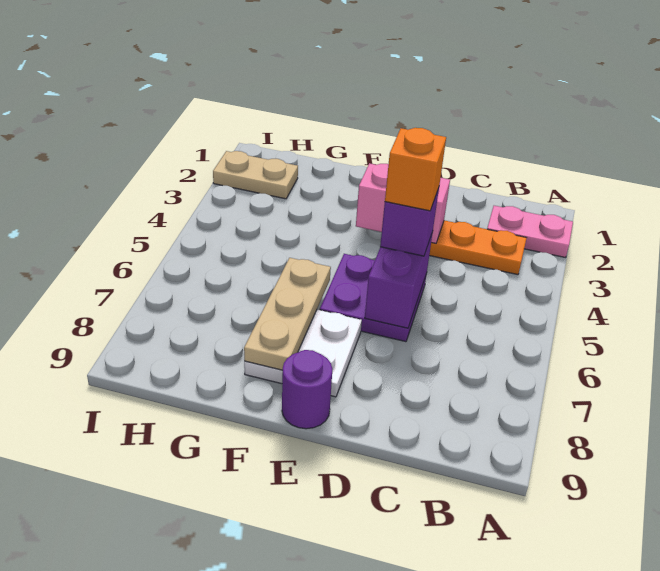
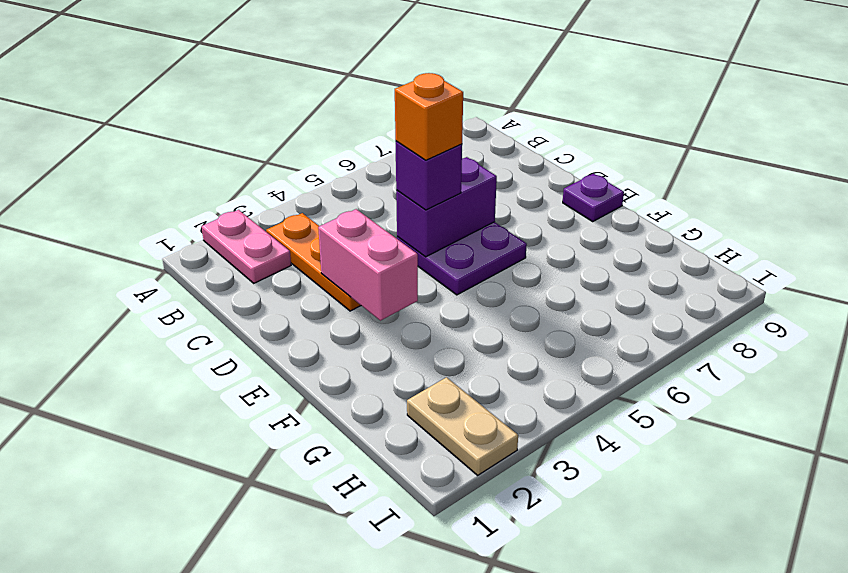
white 2x2 plate [244,310,362,397] -> none
purple 1x1 round brick [282,350,332,429] -> purple 1x1 plate [563,174,624,222]
tan 1x3 plate [244,258,331,370] -> none

